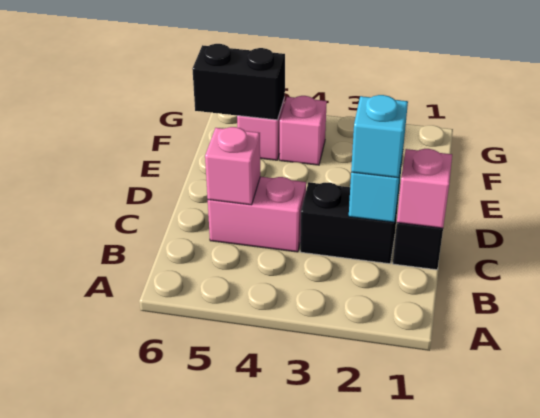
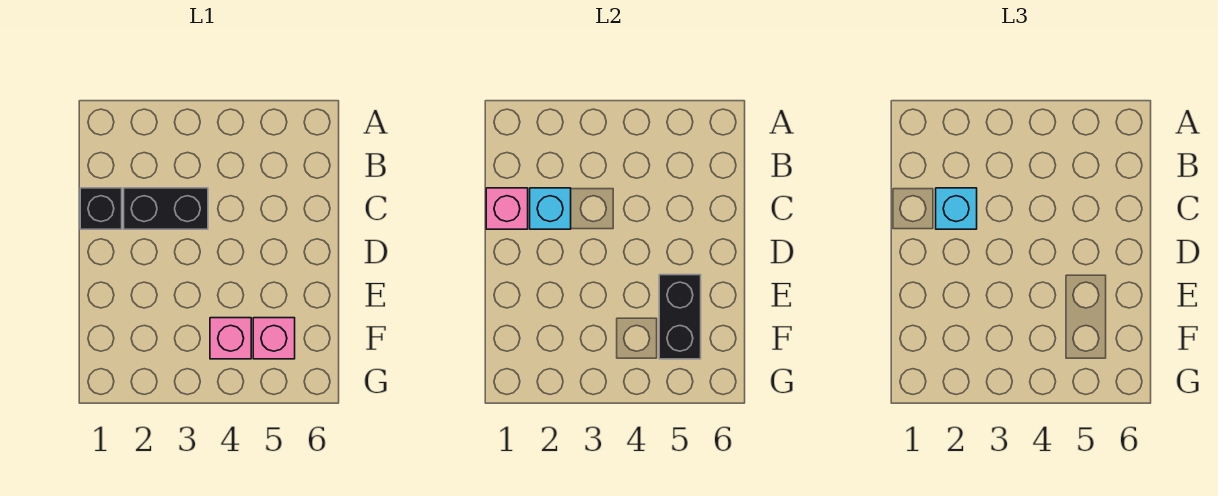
pink 1x2 brick [208,177,306,252] -> none
pink 1x1 brick [205,127,261,205] -> none
black 1x2 brick [192,44,285,120] -> black 1x2 brick turned to [659,275,701,359]

